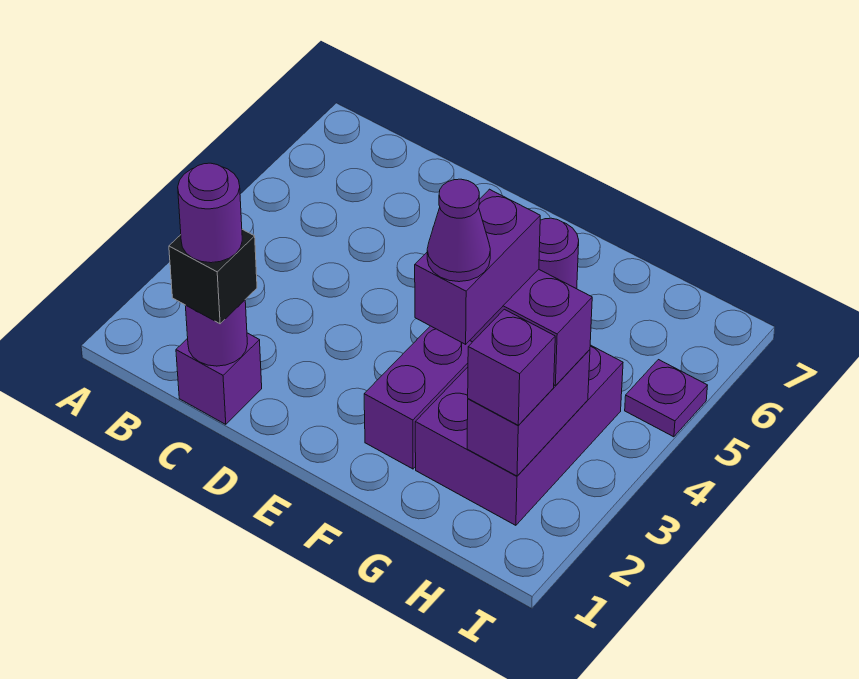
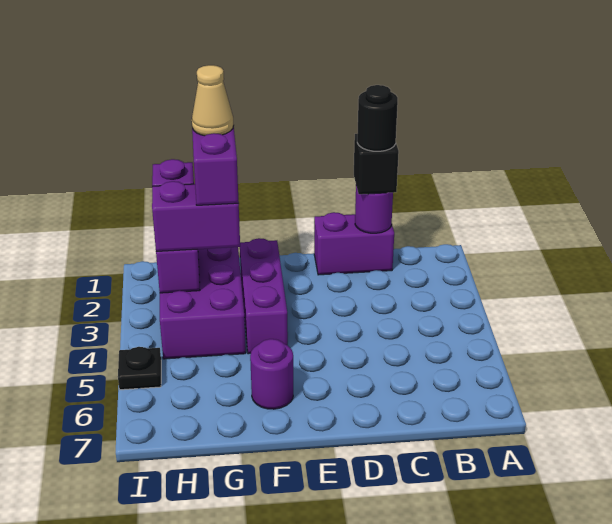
purple 1x1 brick [176,333,262,424] -> purple 1x2 brick [314,212,394,275]
purple 1x1 round brick [178,163,242,263] -> black 1x1 round brick [357,85,398,151]
purple 1x1 cone [427,179,490,282] -> tan 1x1 cone [192,65,234,136]
purple 1x1 plate [625,360,708,437] -> black 1x1 plate [118,347,161,390]

